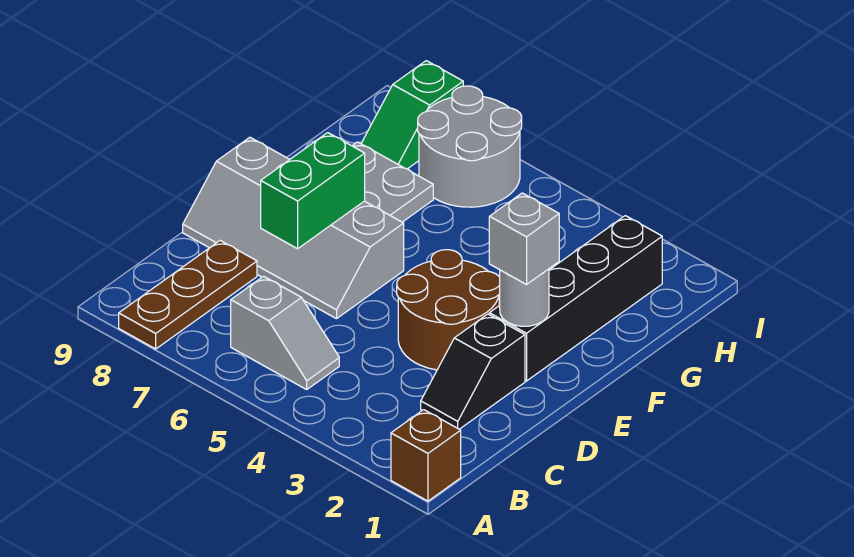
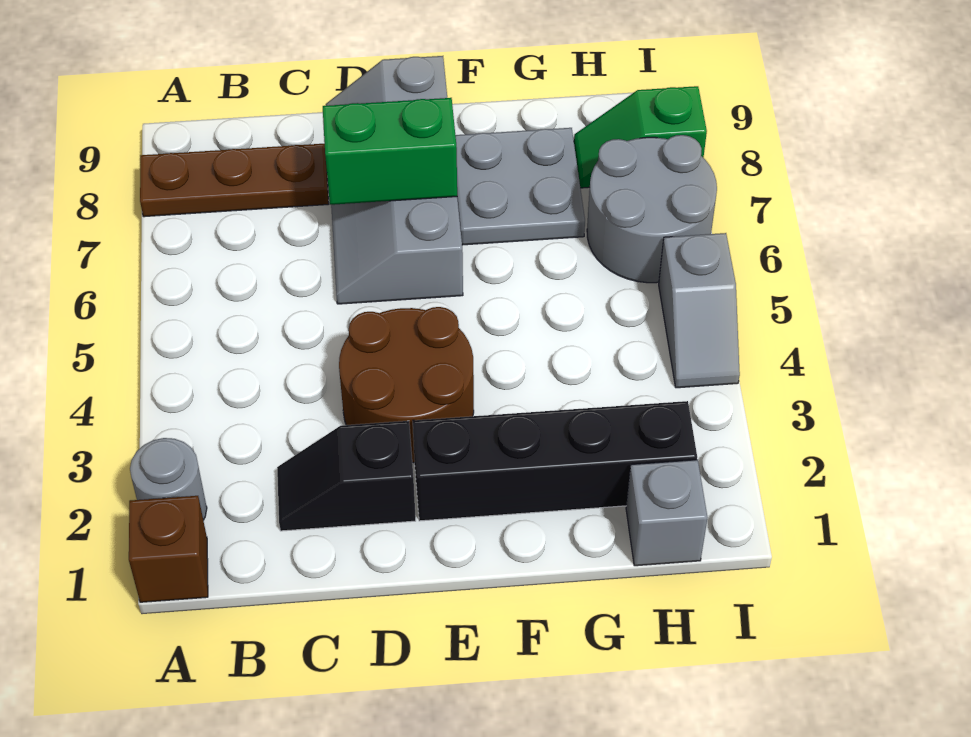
grey 1x2 slope [231,276,339,389] -> grey 1x2 slope moved to [659,233,740,388]
grey 1x1 round brick [499,269,549,326] -> grey 1x1 round brick moved to [130,438,207,520]
grey 1x1 brick [489,193,559,285] -> grey 1x1 brick moved to [626,460,707,566]

